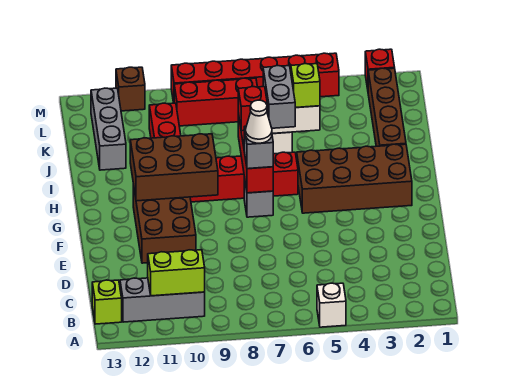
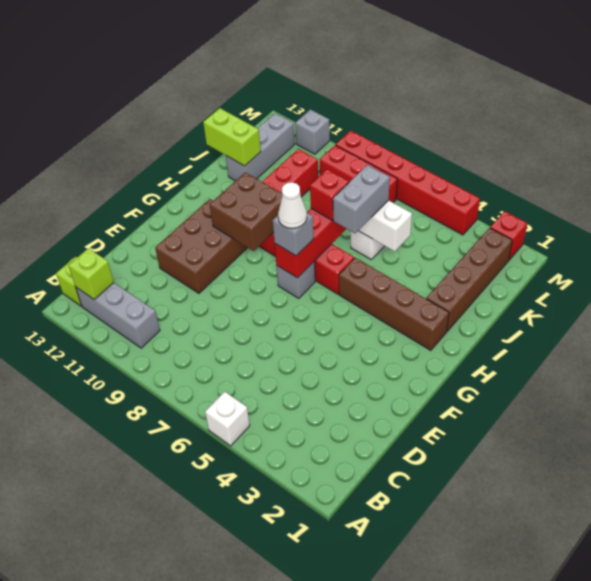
lime 1x2 brick [148,250,205,296] -> lime 1x2 brick moved to [203,108,261,166]
brown 2x4 brick [297,144,412,213] -> brown 1x4 brick [339,258,449,351]
brown 2x3 brick [130,134,218,201] -> brown 2x2 brick [210,172,282,251]
lime 1x1 brick [291,64,320,108] -> lime 1x1 brick moved to [68,248,114,300]
brown 1x1 brick [116,67,145,111] -> grey 1x1 brick [295,109,330,154]

